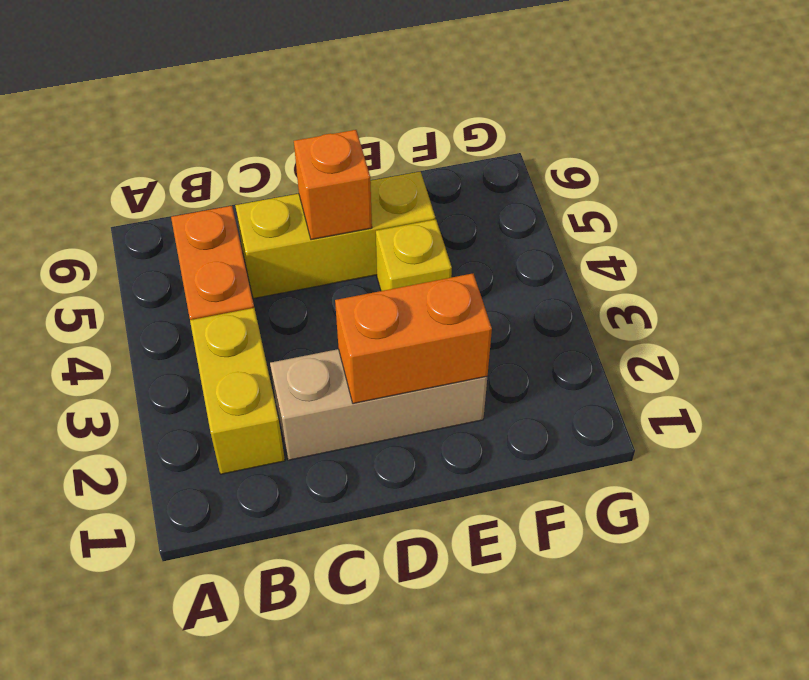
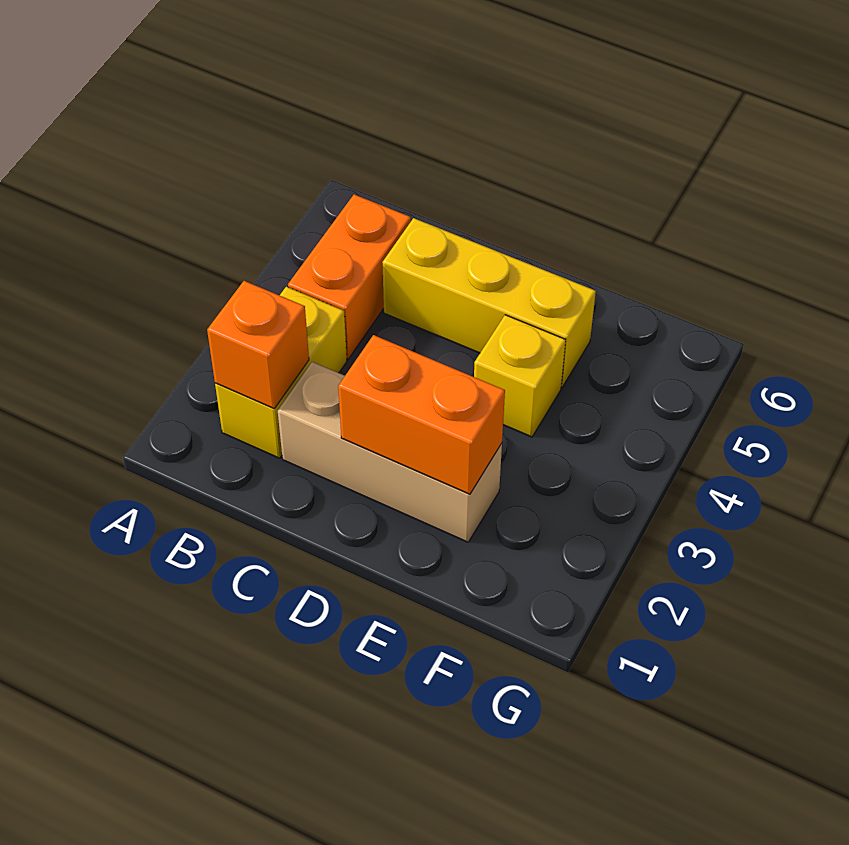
orange 1x1 brick [294,130,372,240] -> orange 1x1 brick moved to [207,281,309,408]

